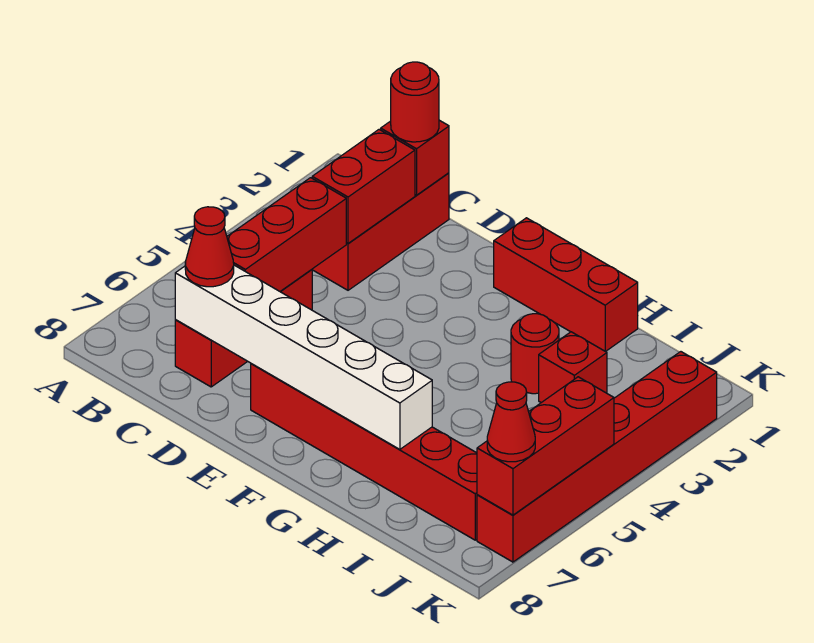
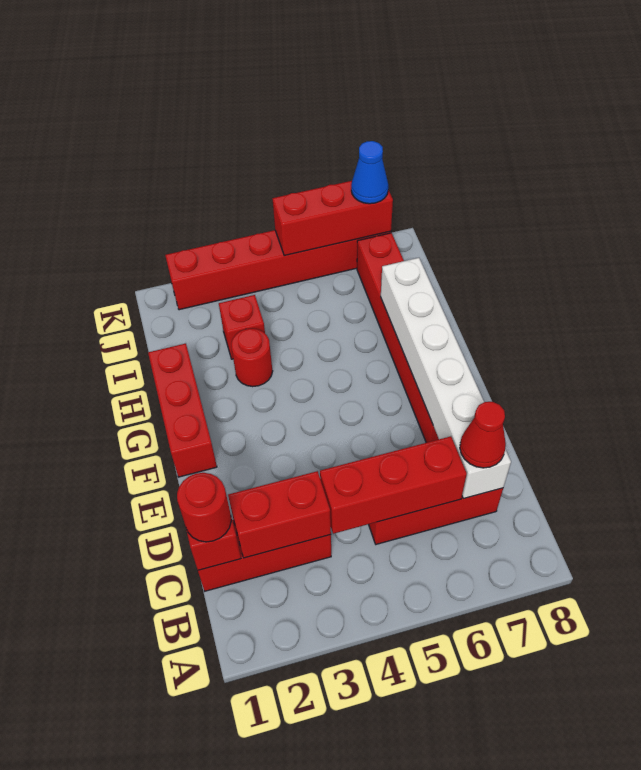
red 1x1 cone [487,382,535,462] -> blue 1x1 cone [351,141,388,204]

